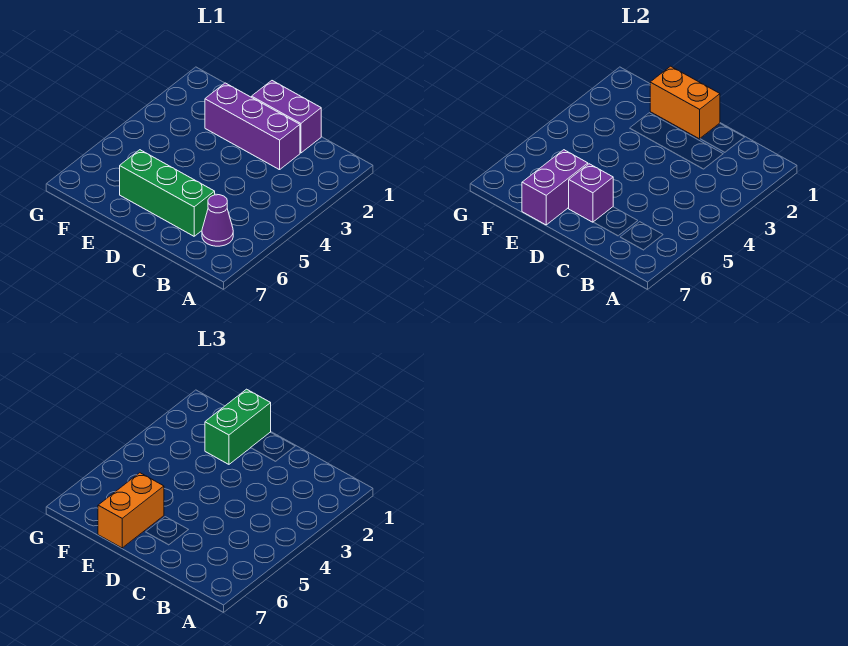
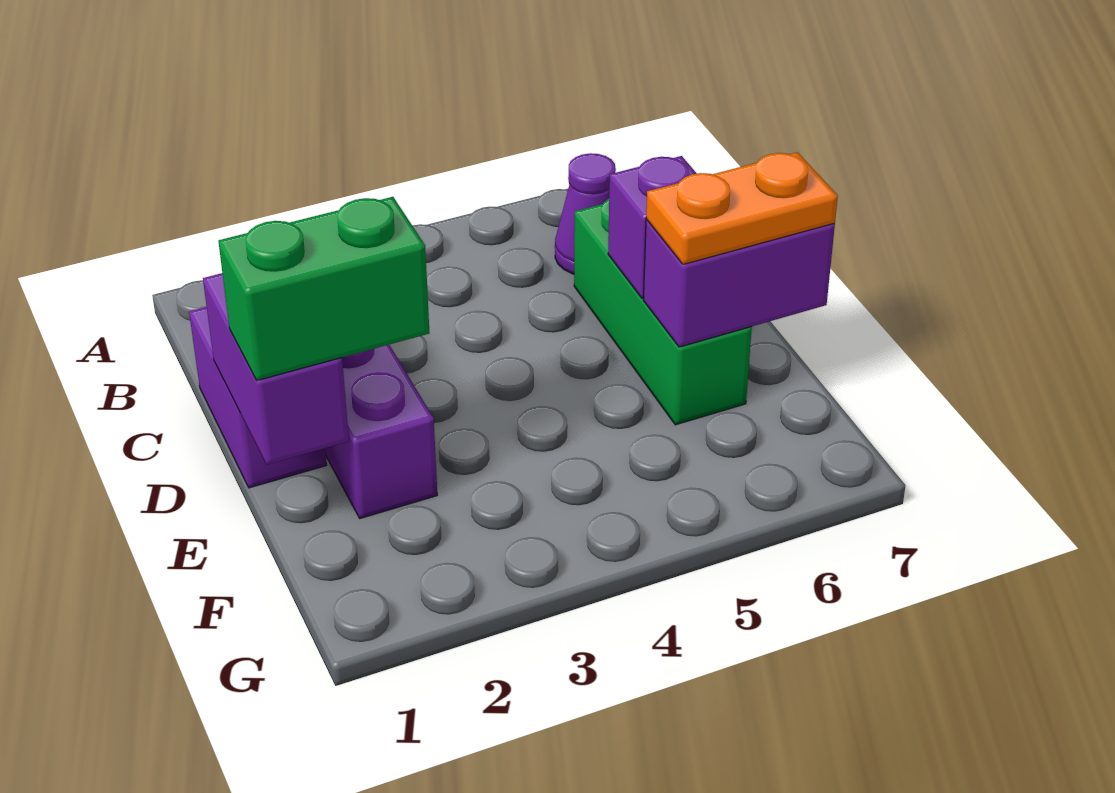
orange 1x2 brick [650,66,720,139] -> purple 1x2 brick [203,273,349,465]
orange 1x2 brick [98,473,164,548] -> orange 1x2 plate [646,152,838,264]

